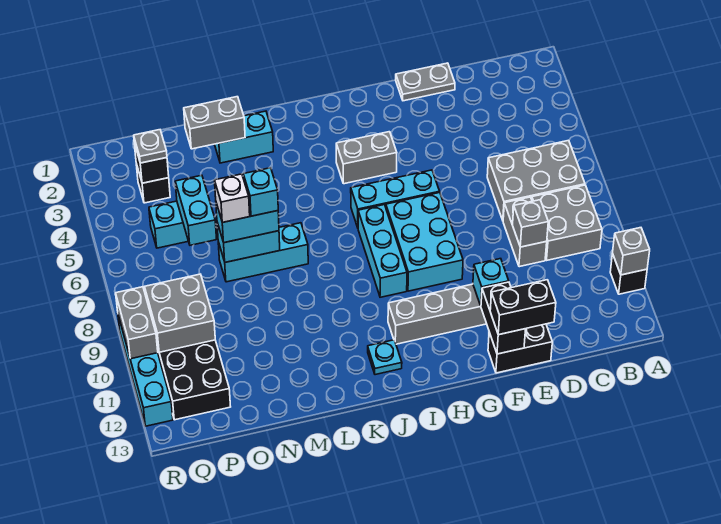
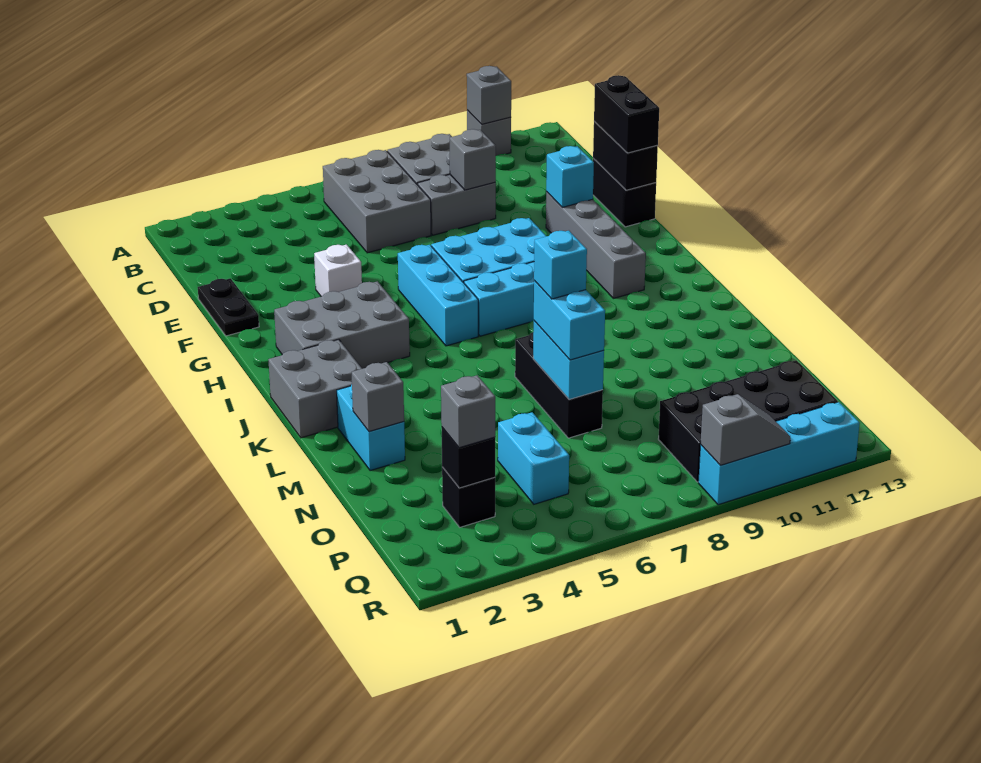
black 1x1 brick [610,254,647,294] -> grey 1x1 brick [467,110,511,156]
grey 1x2 plate [396,63,455,101] -> black 1x2 plate [198,278,259,336]
black 1x2 brick [481,282,526,354] -> black 1x2 brick turned to [593,121,658,190]
grey 1x2 brick [336,132,397,184] -> grey 2x3 brick [274,281,410,369]
cyan 1x1 plate [368,340,402,375] -> none
cyan 1x3 brick [218,223,308,282] -> black 1x3 brick [515,332,603,438]
grey 1x2 brick [184,97,245,149] -> grey 1x1 brick [352,362,404,432]
white 1x1 brick [215,174,250,222] -> white 1x1 brick moved to [314,245,362,297]
cyan 1x2 brick [175,175,216,245] -> none
grey 1x1 plate [134,130,167,163] -> grey 1x1 brick [441,375,495,448]
grey 2x2 brick [145,274,215,352] -> grey 2x2 brick moved to [268,340,362,438]
grey 1x2 brick [116,287,158,359] -> grey 1x2 slope [701,394,790,466]

